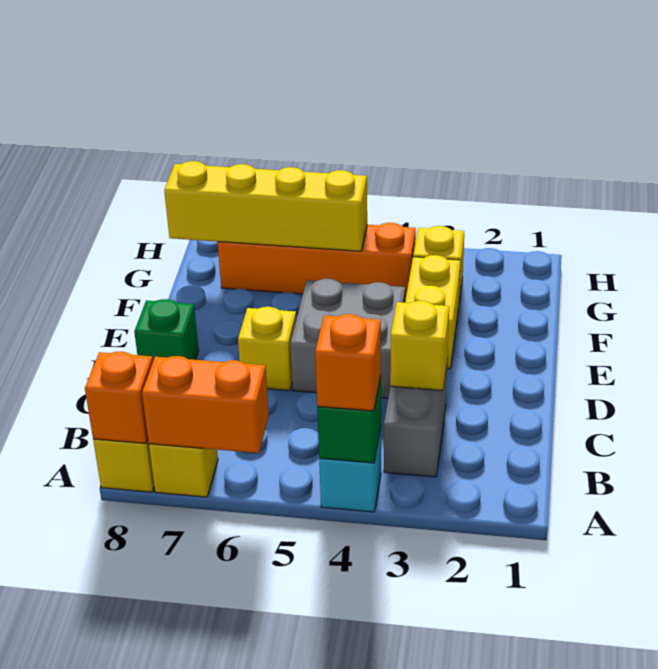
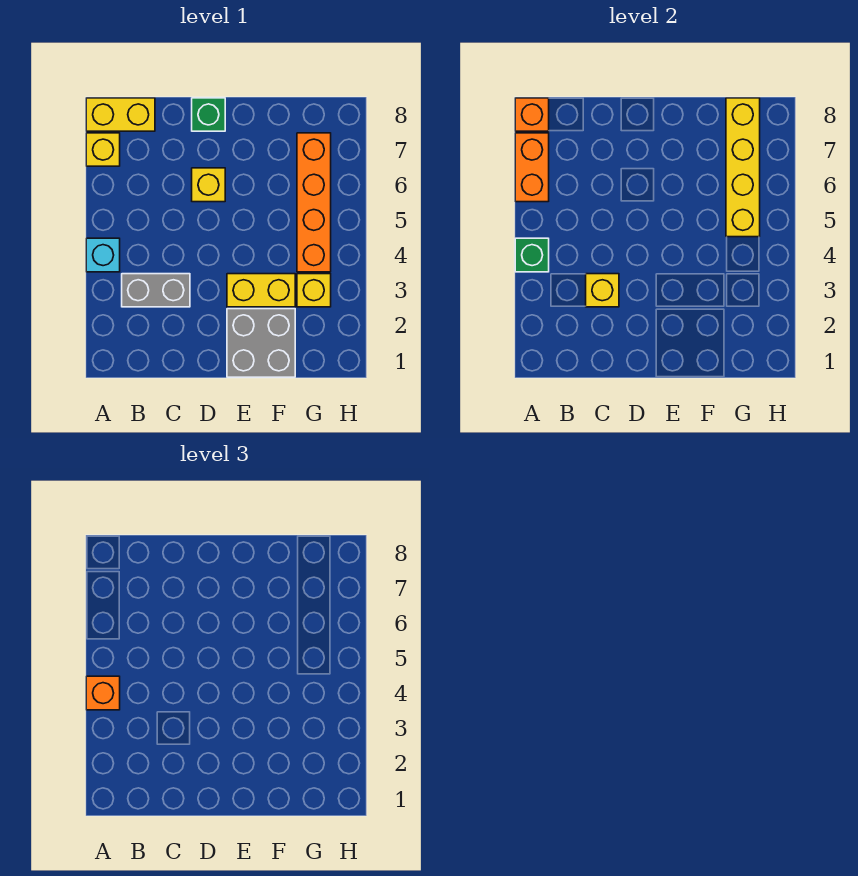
grey 2x2 brick [290,279,405,398] -> grey 2x2 brick moved to [227,309,295,377]

